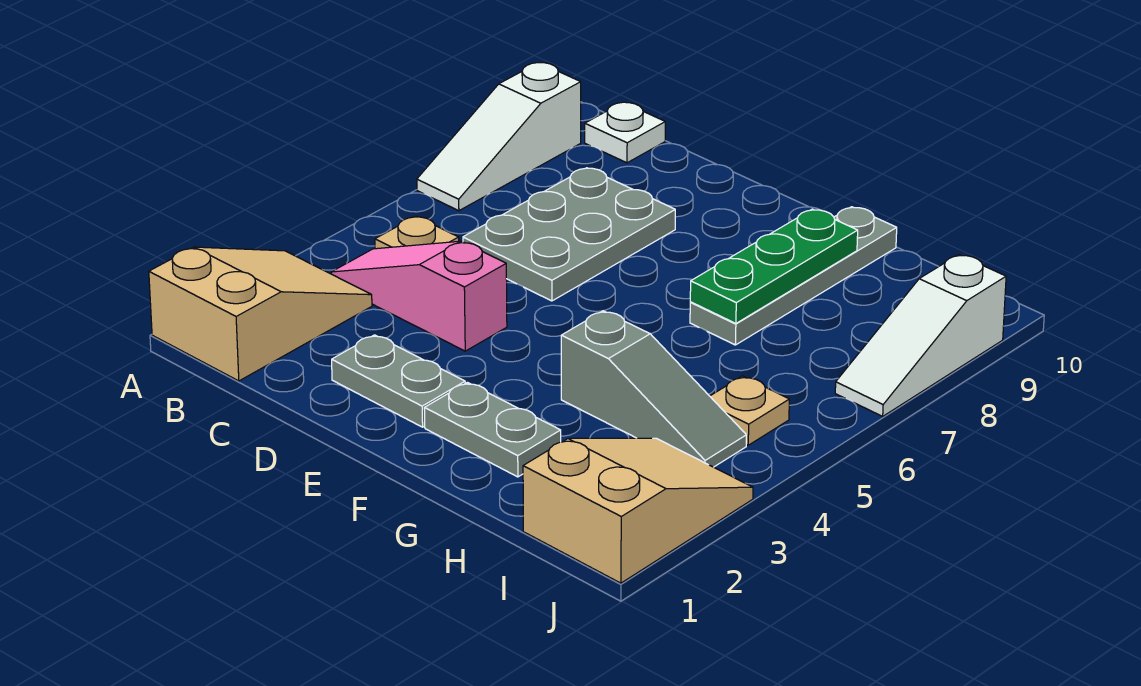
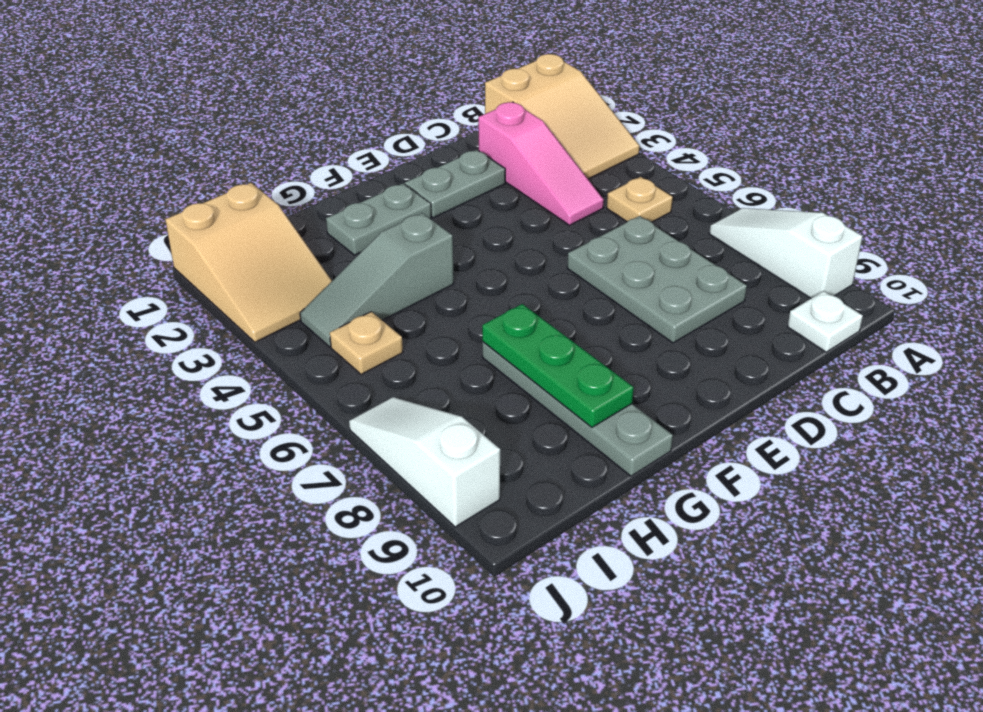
pink 1x3 slope [331,241,507,351] -> pink 1x3 slope turned to [478,102,604,225]

